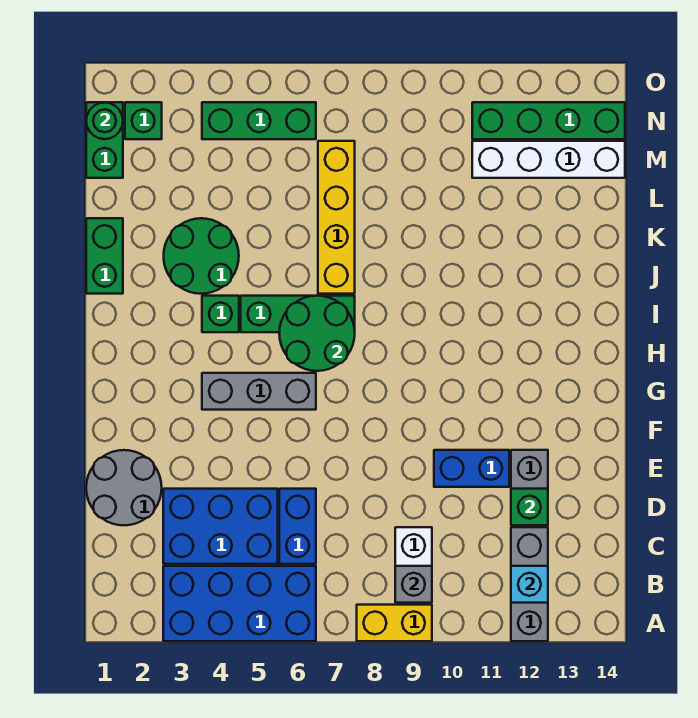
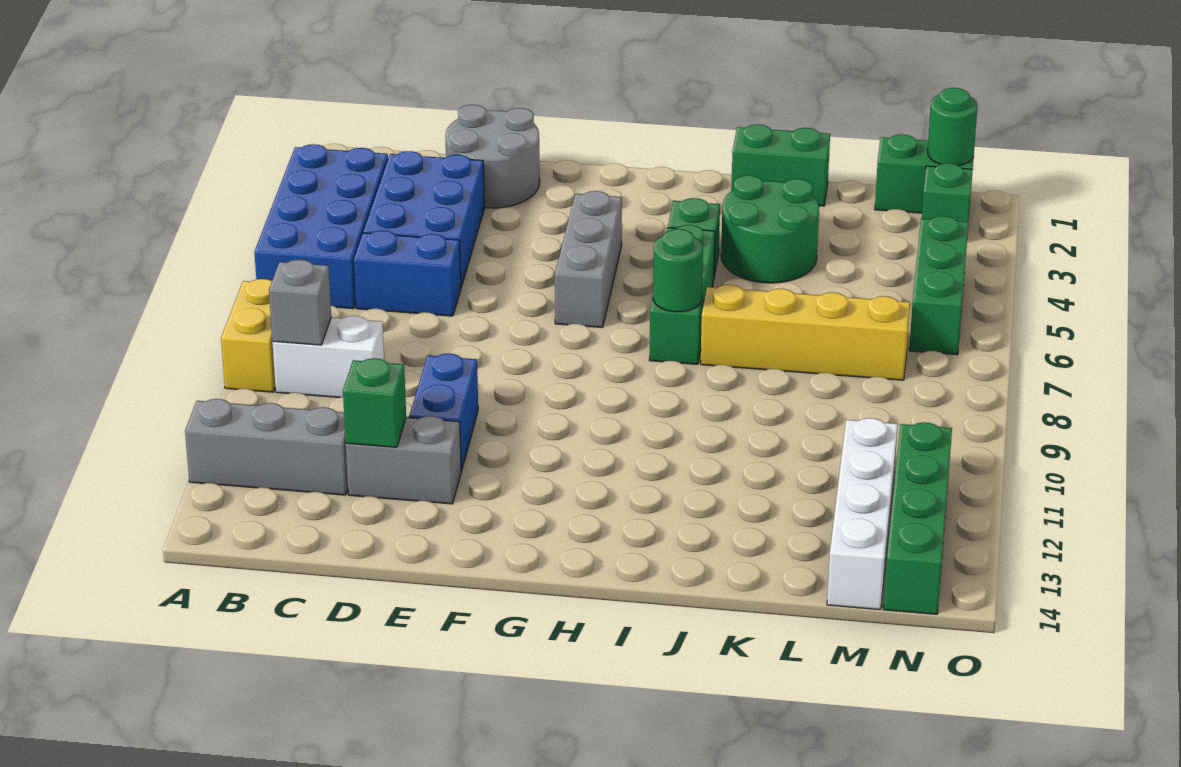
cyan 1x1 brick [511,566,548,603] -> none
green 2x2 round brick [279,296,355,371] -> green 1x1 round brick [653,229,703,312]

